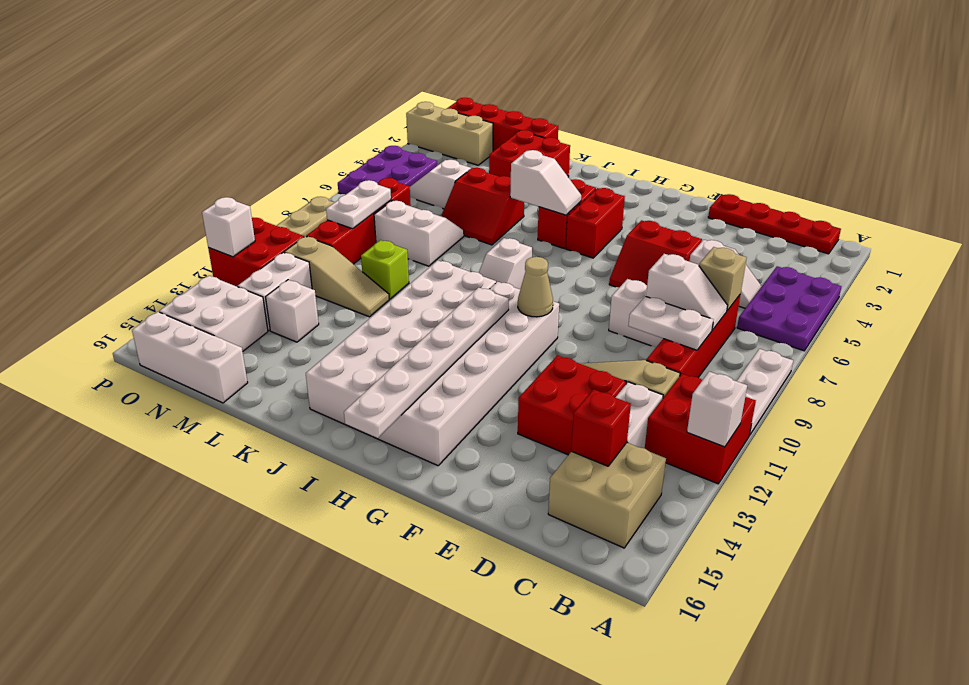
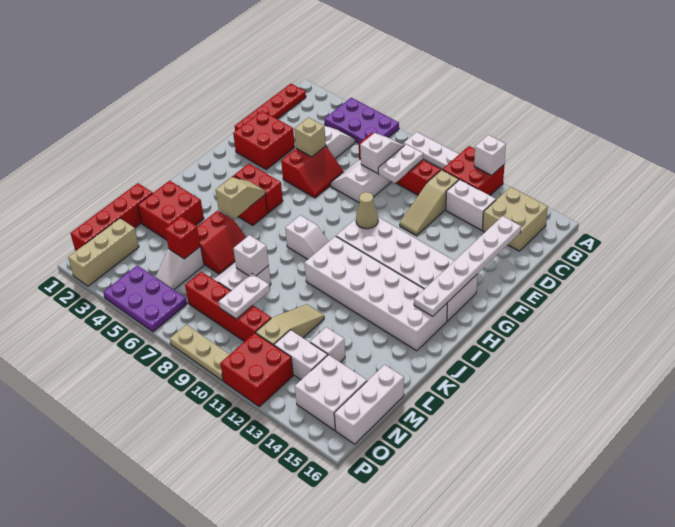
tan 1x1 brick [699,247,747,311] -> tan 1x1 brick moved to [294,117,326,157]
red 1x1 brick [571,389,631,466] -> red 1x1 brick moved to [165,216,200,259]
red 2x2 brick [518,355,626,455] -> red 2x2 brick moved to [233,111,295,169]
white 1x6 plate [344,288,509,438] -> white 1x6 plate turned to [414,216,521,316]
white 1x2 slope [510,150,581,215] -> tan 1x2 slope [216,177,265,219]
lime 1x1 brick [361,240,409,299] -> none
white 1x2 plate [326,180,391,229] -> white 1x2 plate turned to [219,274,270,319]
white 1x1 brick [202,197,255,257] -> white 1x1 brick moved to [233,235,269,276]

